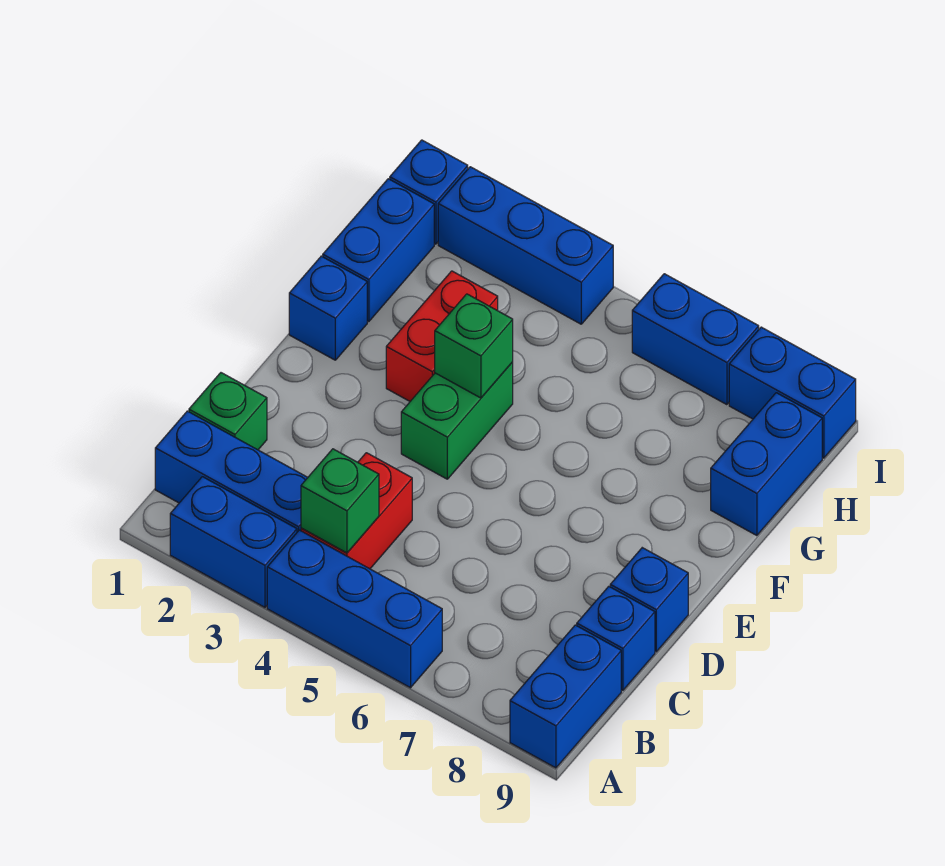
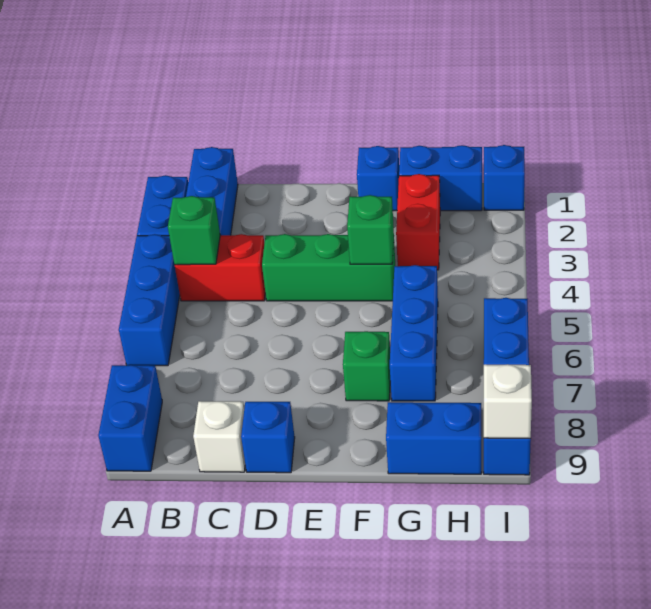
blue 1x2 brick [510,625,621,768] -> blue 1x2 brick turned to [98,365,162,471]
green 1x1 brick [189,373,267,450] -> green 1x1 brick moved to [343,331,390,401]
blue 1x1 brick [577,586,655,690] -> white 1x1 brick [193,401,245,472]
green 1x2 brick [401,362,513,479] -> green 1x3 brick [262,234,395,301]
red 1x2 brick [386,271,498,401] -> red 1x2 brick turned to [396,174,440,270]
blue 1x3 brick [438,167,613,324] -> blue 1x3 brick moved to [390,265,438,401]
none -> white 1x1 brick [484,364,532,438]

